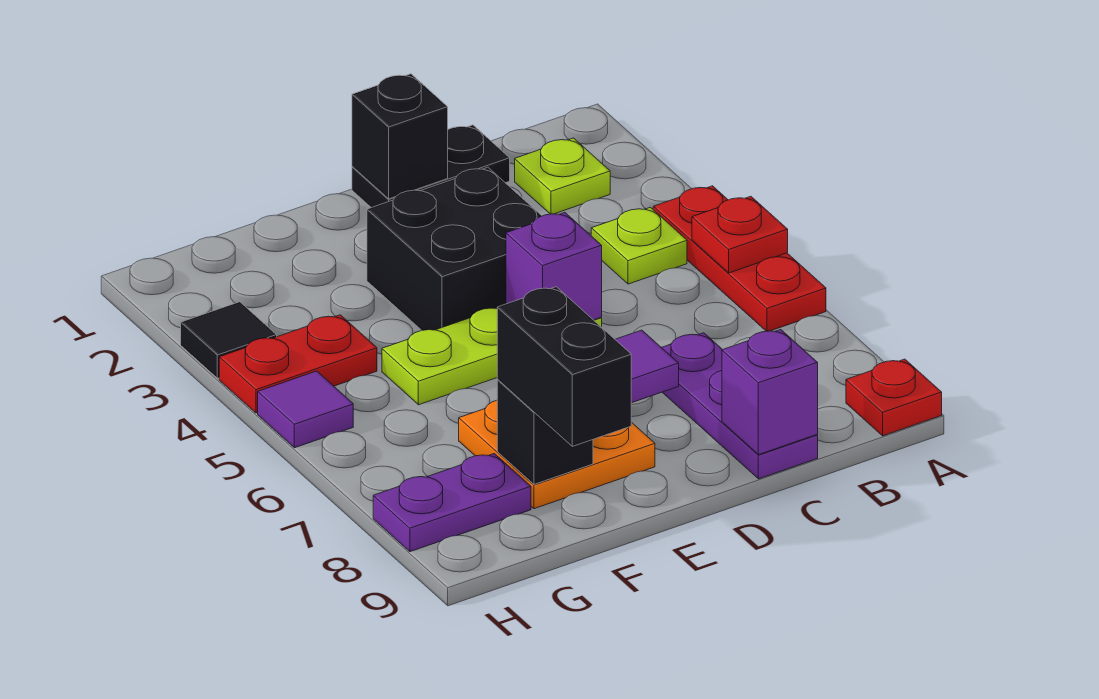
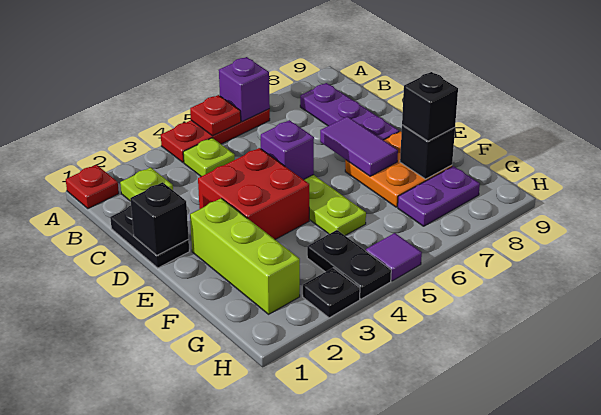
red 1x1 plate [846,359,942,436] -> red 1x1 plate moved to [66,165,119,209]
purple 1x3 plate [661,333,818,479] -> purple 1x3 plate turned to [300,83,399,140]
purple 1x1 brick [722,330,818,455] -> purple 1x1 brick moved to [219,57,270,122]
black 2x2 brick [367,167,542,330] -> red 2x2 brick [198,148,309,239]
none -> lime 1x3 brick [190,198,300,314]
black 1x2 brick [497,287,631,446] -> black 1x1 brick [402,72,458,141]
red 1x2 plate [219,315,377,413] -> black 1x2 plate [307,230,391,299]
purple 1x2 plate [373,454,531,552] -> purple 1x2 plate turned to [398,166,480,226]
black 1x1 tile [181,302,277,378] -> black 1x1 plate [303,268,360,318]

